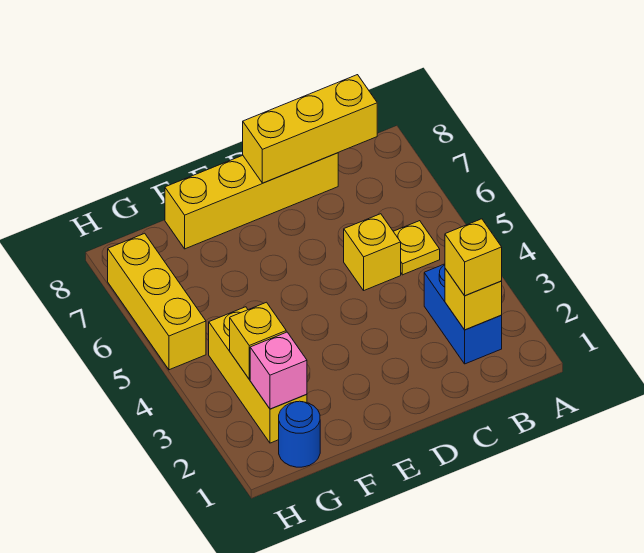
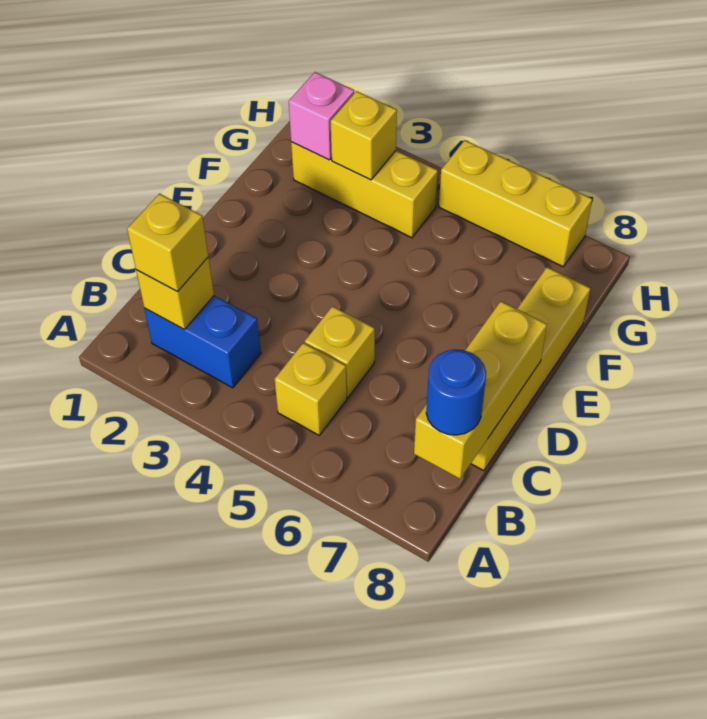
yellow 1x1 plate [393,221,440,275] -> yellow 1x1 brick [275,343,347,435]
blue 1x1 round brick [279,401,320,467] -> blue 1x1 round brick moved to [426,349,486,435]

